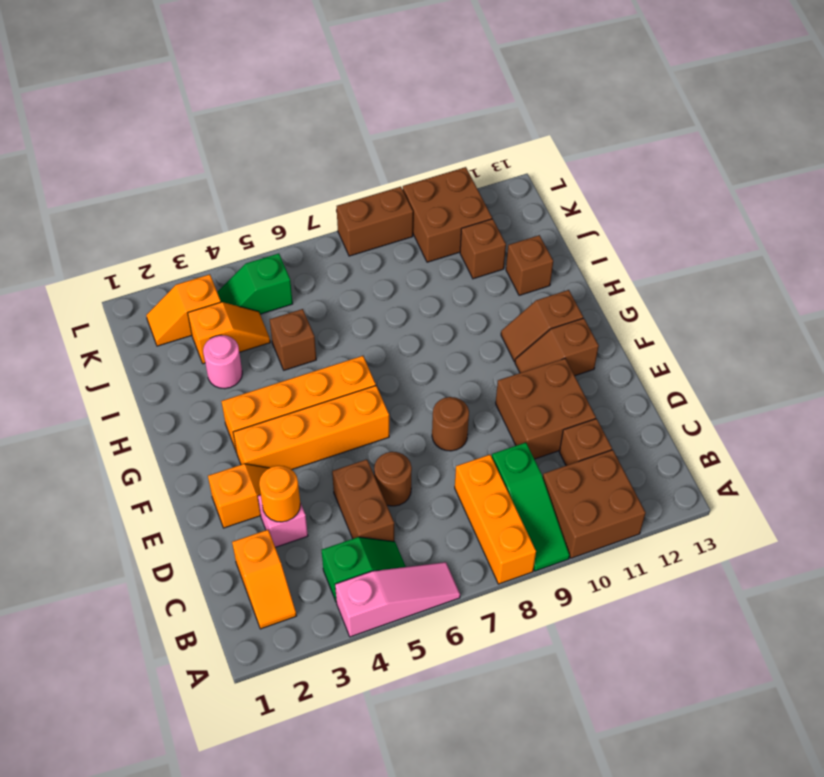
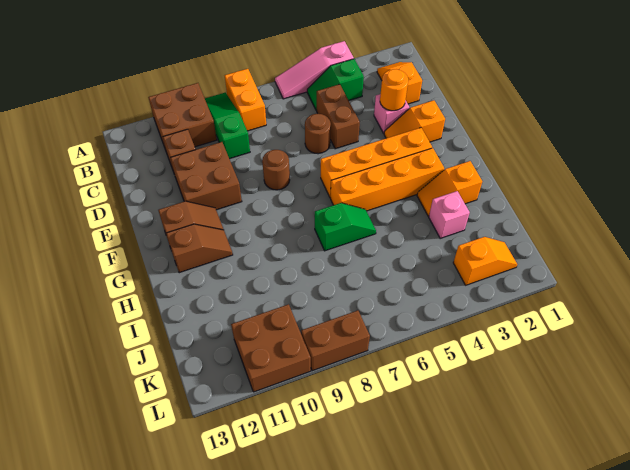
orange 1x3 brick [455,455,536,584] -> orange 1x2 brick [225,69,266,131]
pink 1x1 round brick [203,335,242,389] -> pink 1x1 brick [429,191,470,238]
brown 1x1 brick [270,309,316,370] -> none
brown 1x1 brick [506,235,553,295] -> none
orange 1x2 slope [188,302,270,364] -> orange 1x2 slope moved to [417,161,482,216]
brown 1x1 brick [460,219,506,279] -> none
green 1x2 slope [217,253,293,314] -> green 1x2 slope moved to [315,203,376,251]

